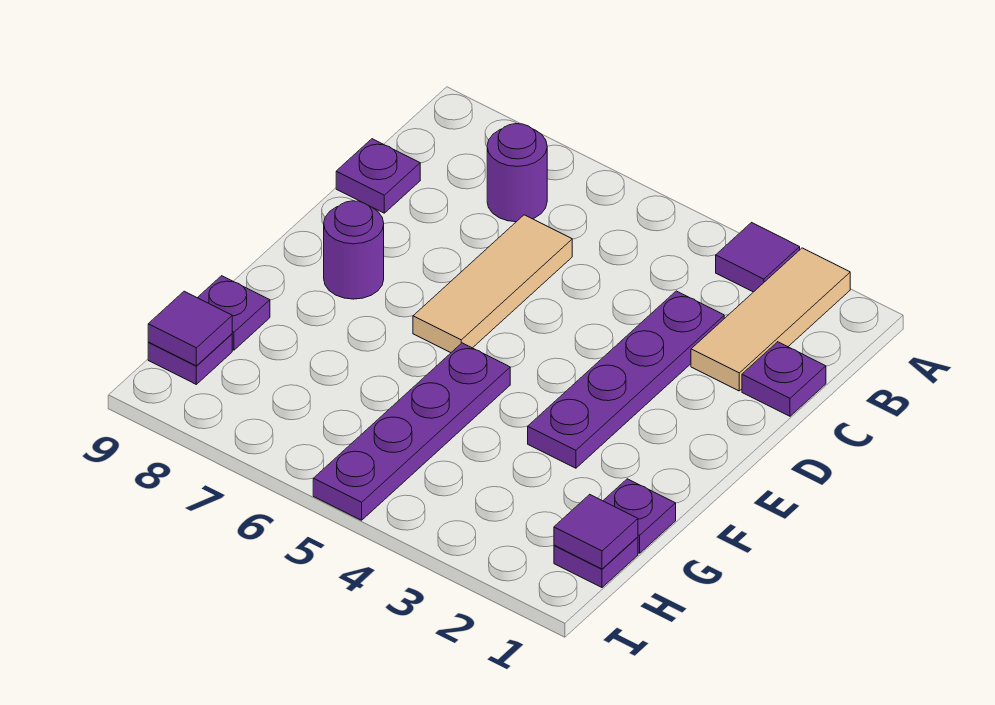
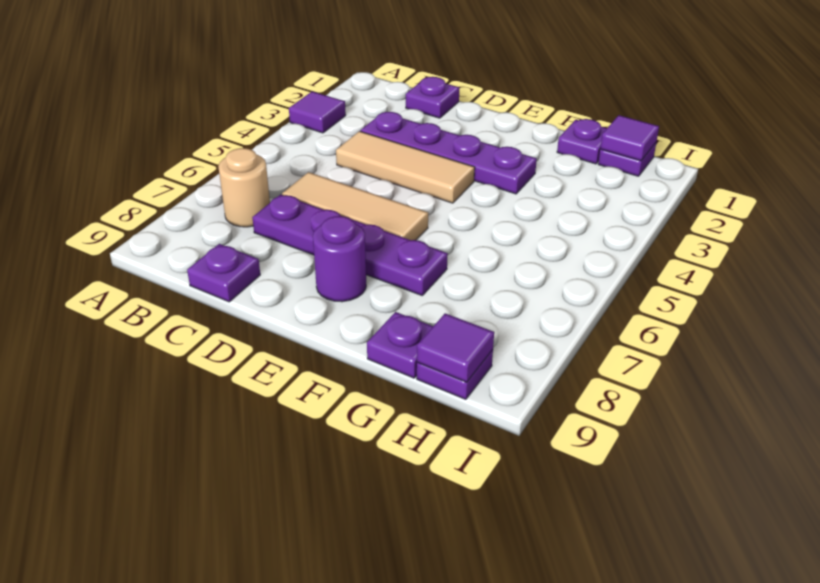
tan 1x3 tile [691,248,850,391] -> tan 1x3 tile moved to [336,131,475,203]
purple 1x1 round brick [487,124,547,222] -> tan 1x1 round brick [218,148,270,227]
purple 1x4 plate [313,343,510,520] -> purple 1x4 plate moved to [252,195,448,295]

